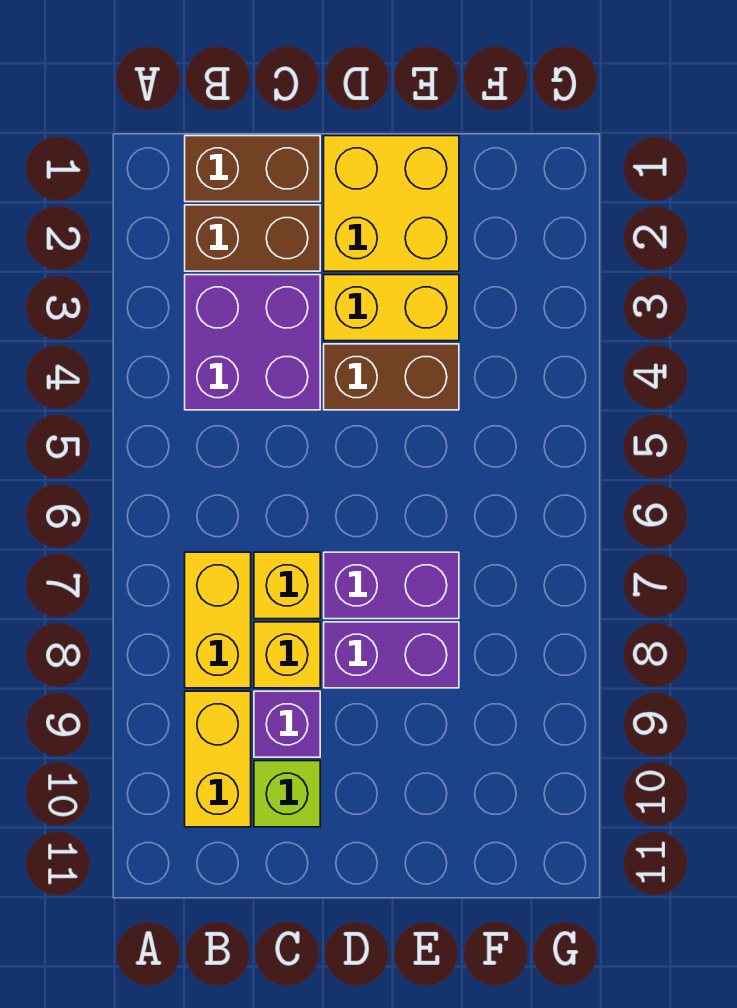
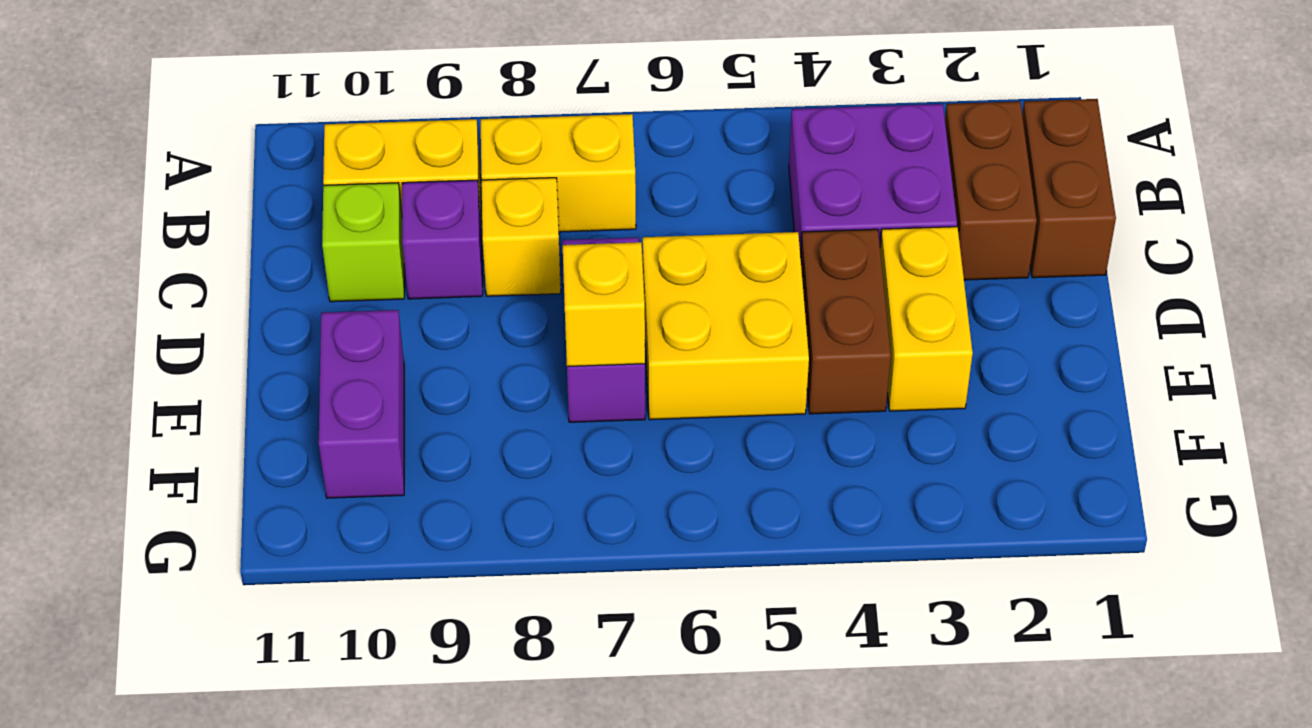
yellow 1x1 brick [254,552,320,619] -> yellow 1x1 brick moved to [563,242,645,367]
yellow 2x2 brick [324,136,459,271] -> yellow 2x2 brick moved to [643,232,809,420]
purple 1x2 brick [324,622,459,688] -> purple 1x2 brick moved to [319,310,404,498]

